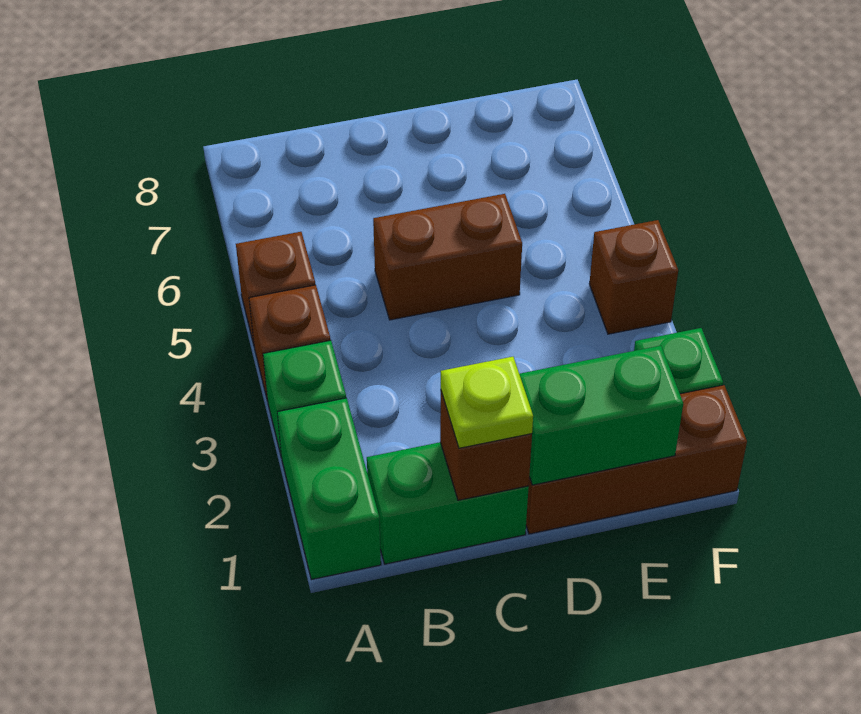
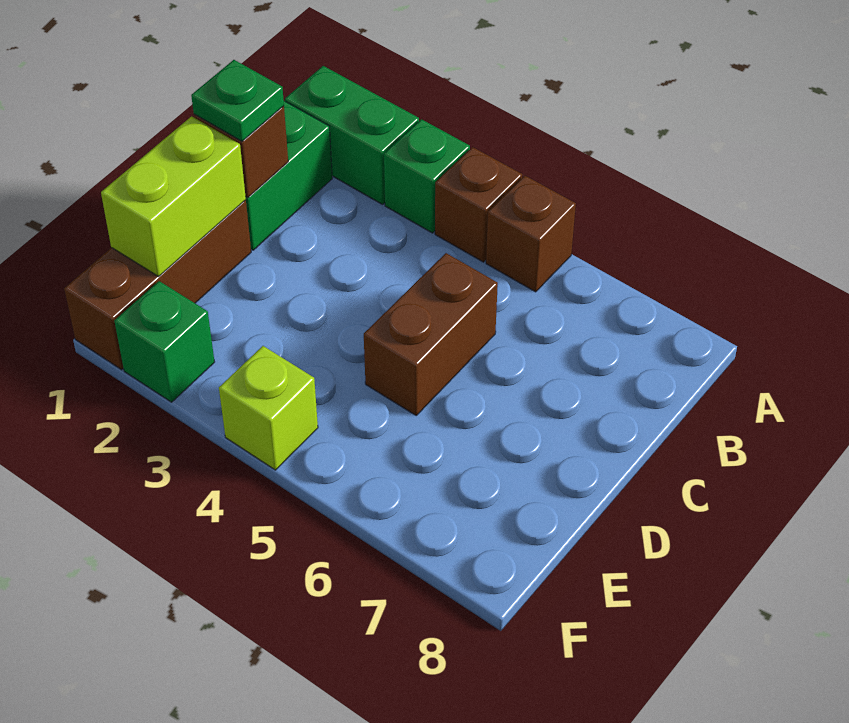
lime 1x1 plate [441,357,533,448] -> green 1x1 plate [191,60,284,141]
green 1x2 brick [519,346,683,485] -> lime 1x2 brick [101,116,246,277]
brown 1x1 brick [589,220,678,334] -> lime 1x1 brick [219,346,318,470]

